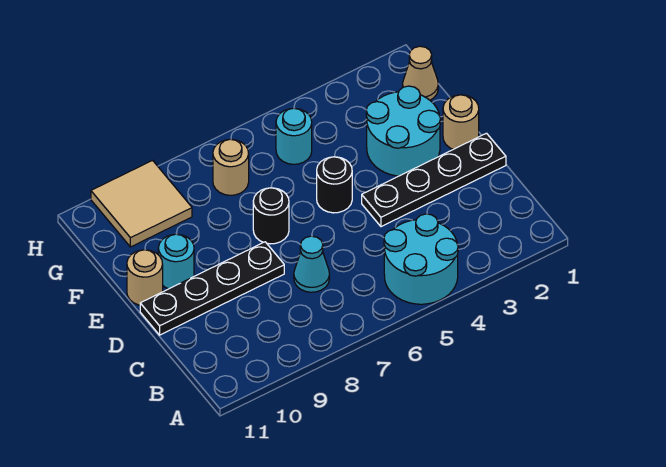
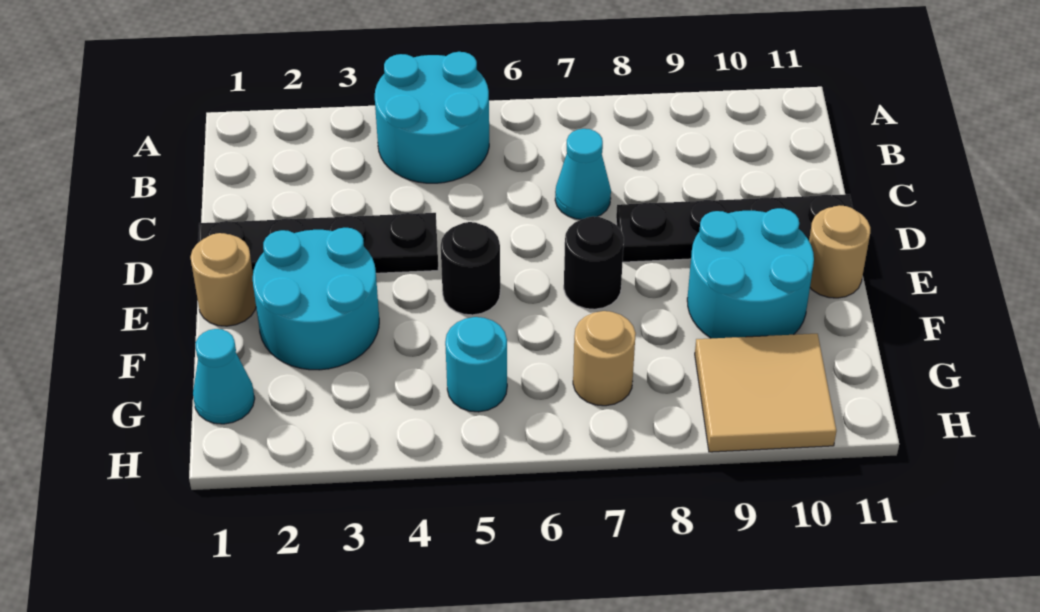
cyan 1x1 round brick [158,234,194,289] -> cyan 2x2 round brick [687,208,814,338]
tan 1x1 cone [403,46,438,100] -> cyan 1x1 cone [193,329,255,424]

